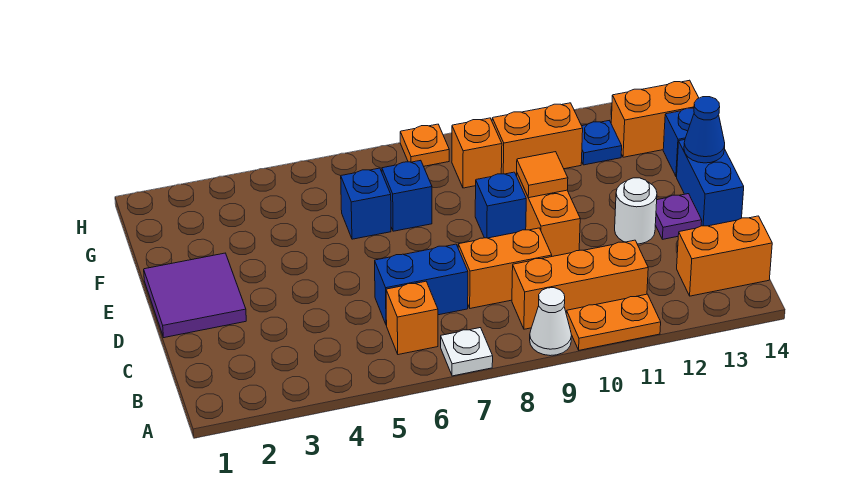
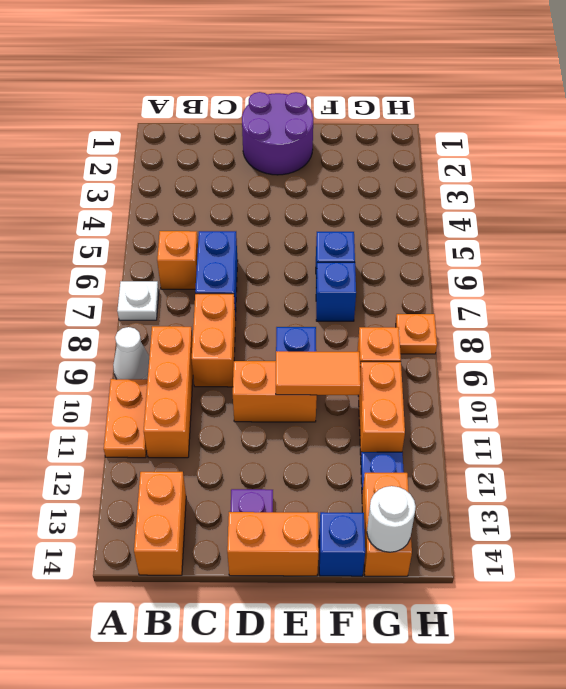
purple 2x2 tile [144,253,246,338] -> purple 2x2 round brick [242,92,313,175]
white 1x1 round brick [615,178,657,244] -> white 1x1 round brick moved to [367,486,416,552]
blue 1x2 brick [677,140,744,226] -> orange 1x2 brick [227,512,319,576]
orange 1x1 tile [517,152,568,198] -> orange 1x2 tile [276,351,361,395]
blue 1x1 cone [684,97,725,163] -> none

